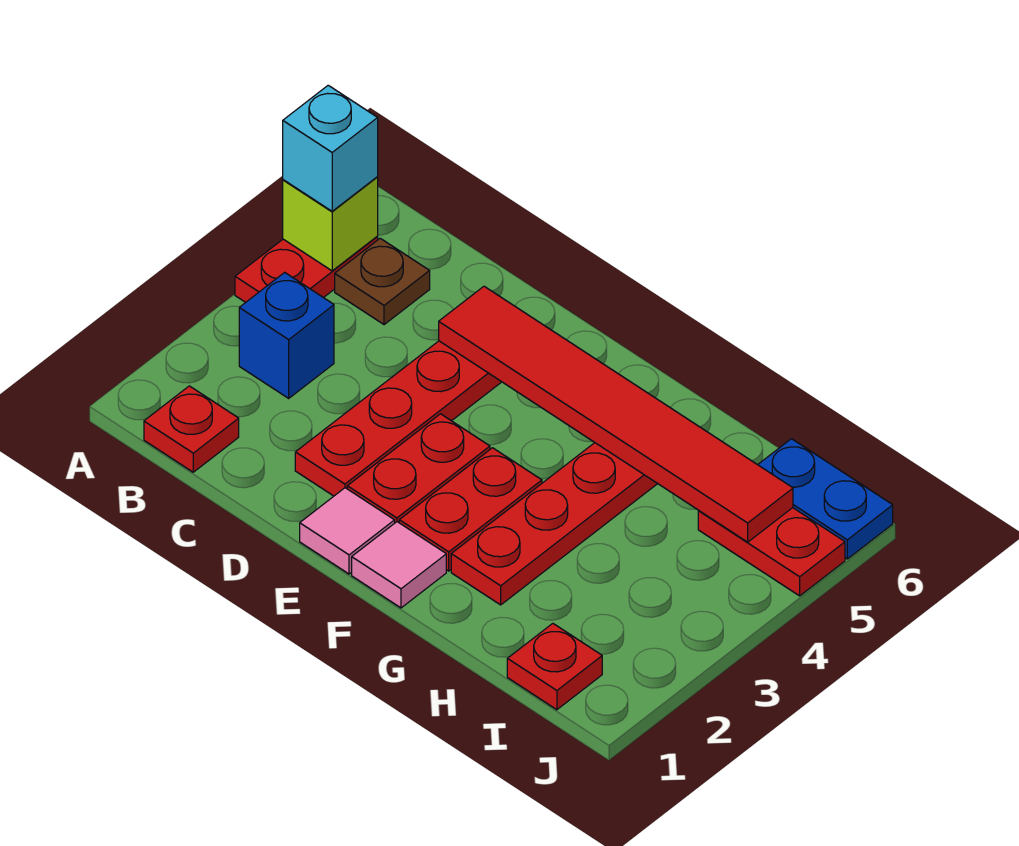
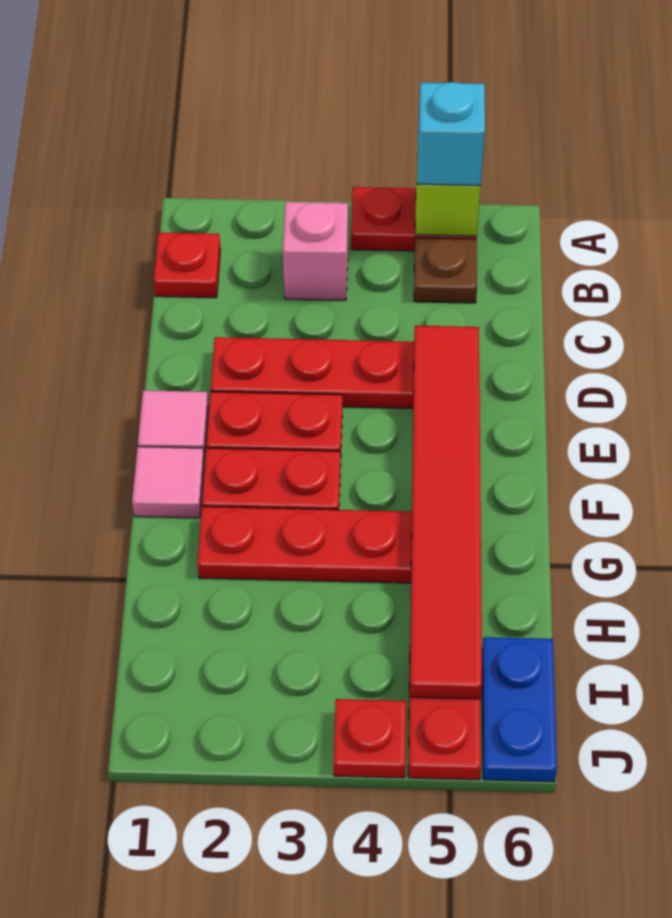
blue 1x1 brick [239,272,334,398] -> pink 1x1 brick [283,202,348,300]
red 1x1 plate [507,624,602,710] -> red 1x1 plate moved to [333,699,406,778]

